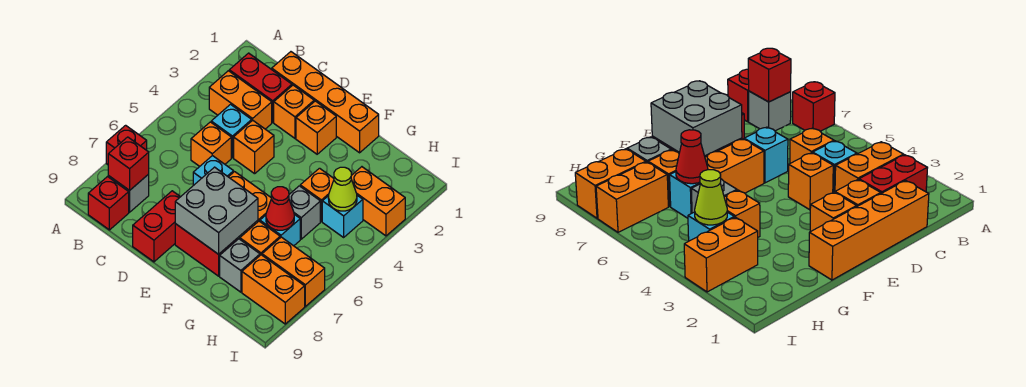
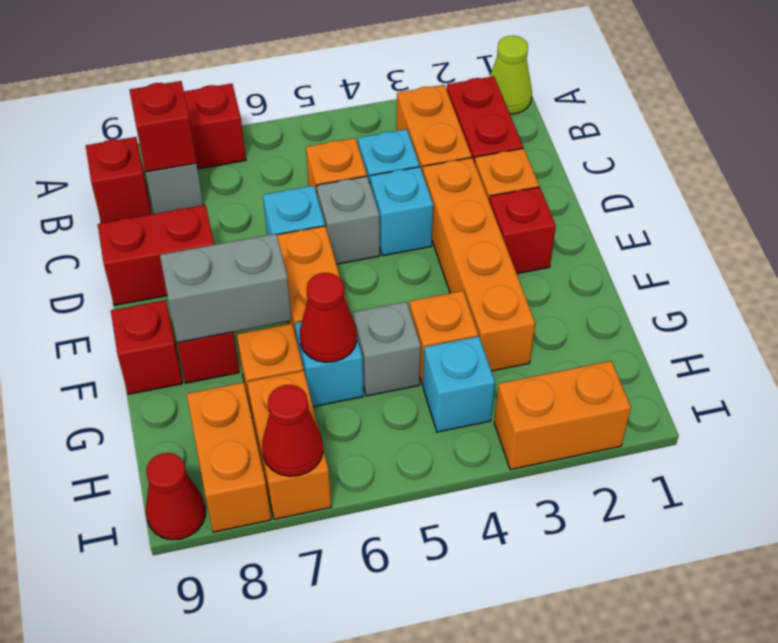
orange 1x4 brick [272,52,379,153] -> orange 1x4 brick moved to [423,158,535,371]
orange 1x1 brick [234,120,274,174] -> cyan 1x1 brick [370,167,433,256]
orange 1x1 brick [296,101,336,154] -> red 1x1 brick [489,187,556,274]
grey 2x2 brick [175,167,258,254] -> grey 1x2 brick [160,234,292,343]
none -> red 1x1 brick [111,300,183,394]
grey 1x1 brick [220,239,260,292] -> grey 1x1 brick moved to [317,176,380,264]
orange 1x2 brick [351,167,405,236] -> orange 1x2 brick turned to [494,361,631,470]
lime 1x1 cone [328,167,357,211] -> lime 1x1 cone moved to [490,36,532,114]
none -> red 1x1 cone [262,385,323,476]
none -> red 1x1 cone [146,453,205,540]

